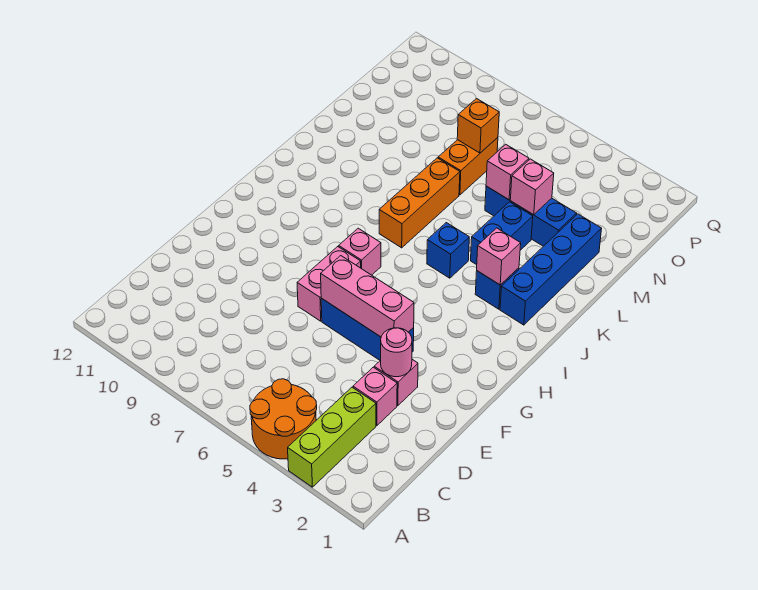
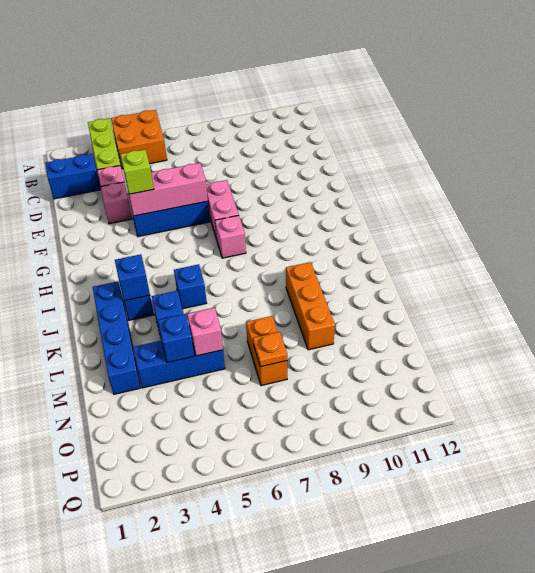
orange 2x2 round brick [250,379,317,459] -> orange 2x2 brick [111,110,167,169]
none -> blue 1x2 brick [45,154,101,199]
pink 1x1 round brick [381,328,412,377] -> none
none -> lime 1x1 brick [120,150,154,194]
pink 1x1 brick [477,228,521,285] -> blue 1x1 brick [115,254,150,301]
orange 1x3 brick [379,158,460,248] -> orange 1x3 brick moved to [286,262,335,350]
pink 1x1 brick [510,159,554,215] -> blue 1x1 brick [158,314,194,362]
orange 1x1 brick [457,99,499,153] -> orange 1x1 plate [253,332,287,367]

